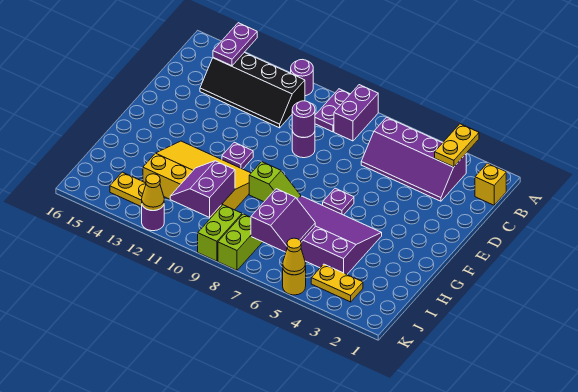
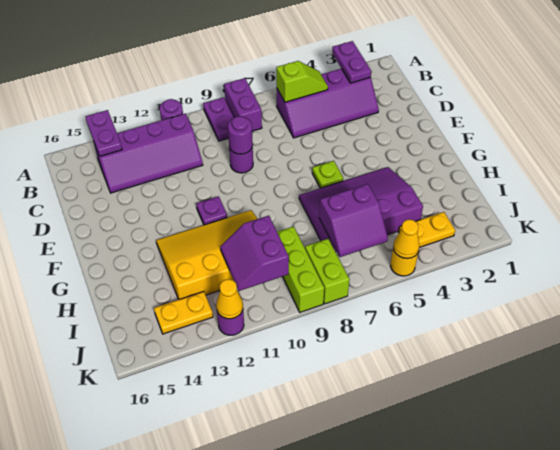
yellow 1x2 plate [435,124,479,167] -> purple 1x2 plate [332,41,371,83]
yellow 1x1 brick [475,163,506,205] -> none
black 2x4 slope [200,52,305,128] -> purple 2x4 slope [94,114,203,193]
purple 1x1 plate [323,188,354,215] -> lime 1x1 plate [312,161,343,188]
lime 1x2 slope [249,162,301,202] -> lime 1x2 slope moved to [276,61,328,102]
purple 2x2 slope [251,189,315,252] -> purple 2x2 slope turned to [319,184,388,257]
lime 1x2 brick [198,205,242,261] -> lime 1x3 brick [277,226,324,312]

